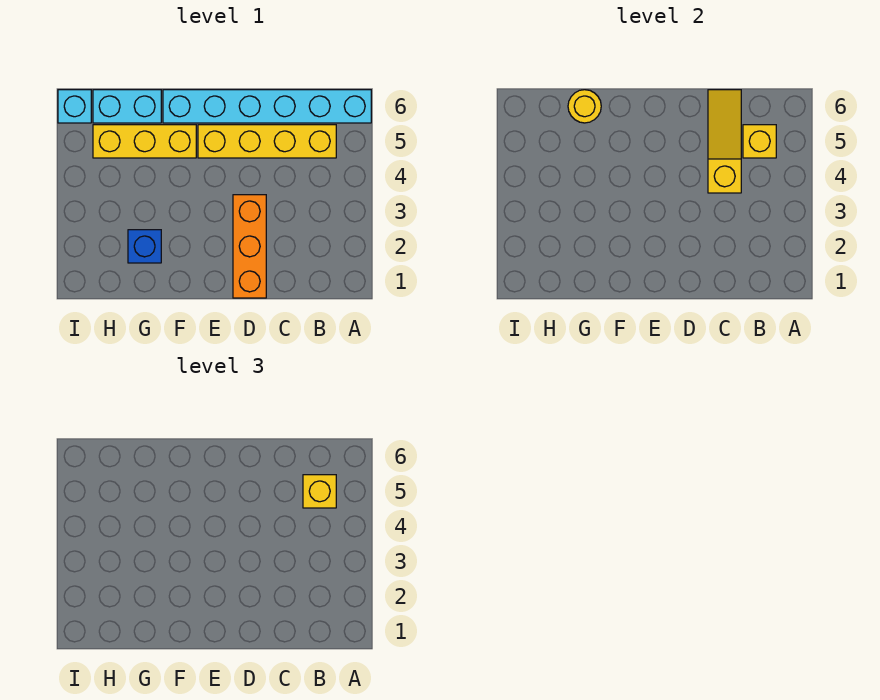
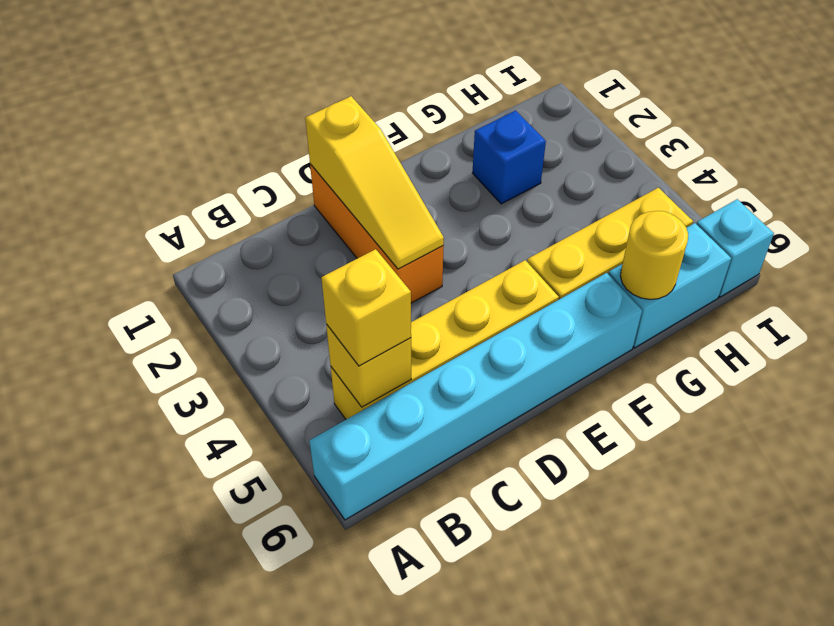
yellow 1x3 slope [708,90,741,193] -> yellow 1x3 slope moved to [305,96,444,269]

